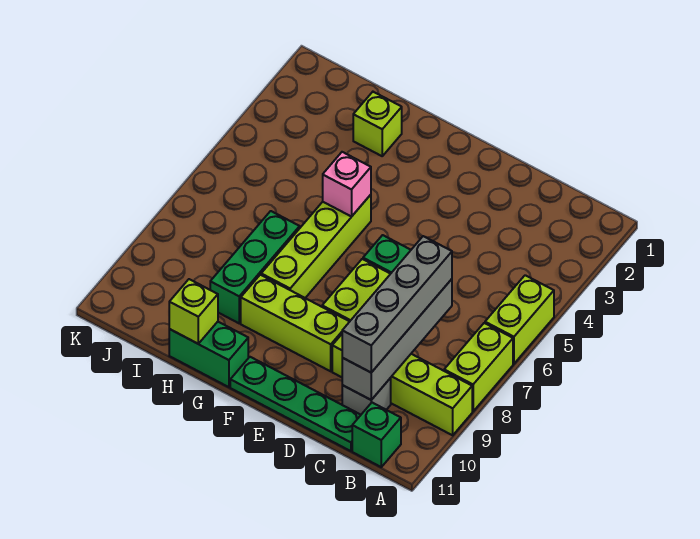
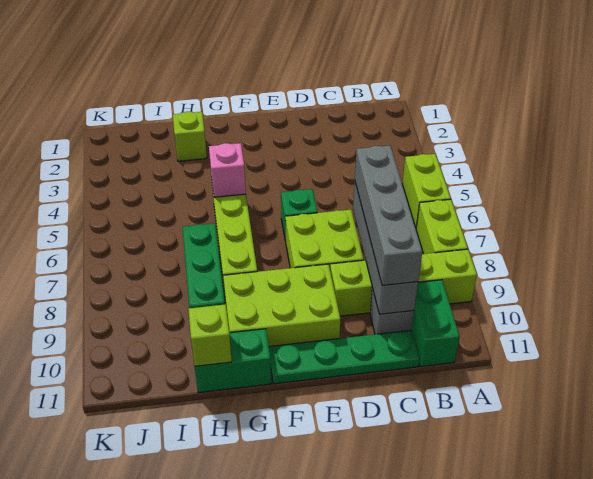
green 1x1 brick [352,403,401,467] -> green 1x2 brick [411,280,460,367]
lime 1x3 brick [241,275,350,371] -> lime 2x3 brick [223,264,340,346]

